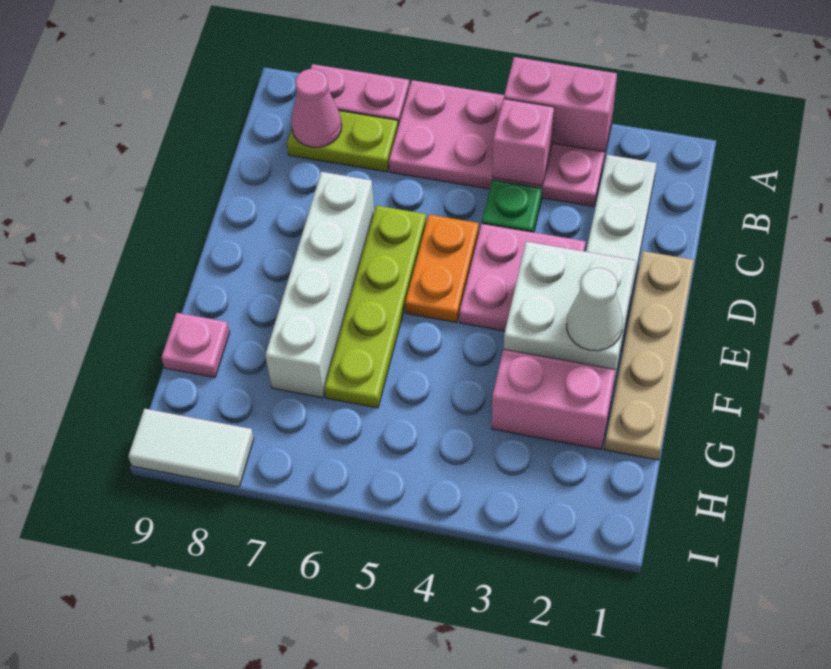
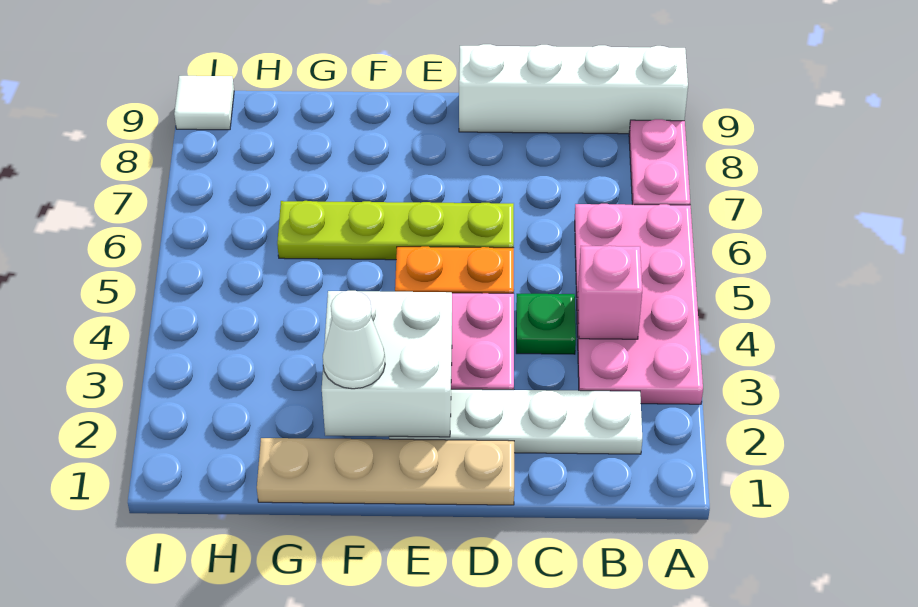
pink 1x2 brick [504,57,617,152] -> none
lime 1x2 plate [287,111,398,172] -> none
pink 1x1 cone [291,69,342,147] -> none
white 1x4 brick [265,172,374,398] -> white 1x4 brick moved to [459,44,688,134]
pink 1x2 brick [492,349,615,449] -> none
pink 1x1 plate [161,313,230,378] -> none
white 1x2 tile [128,409,254,487] -> white 1x1 tile [174,76,234,130]

